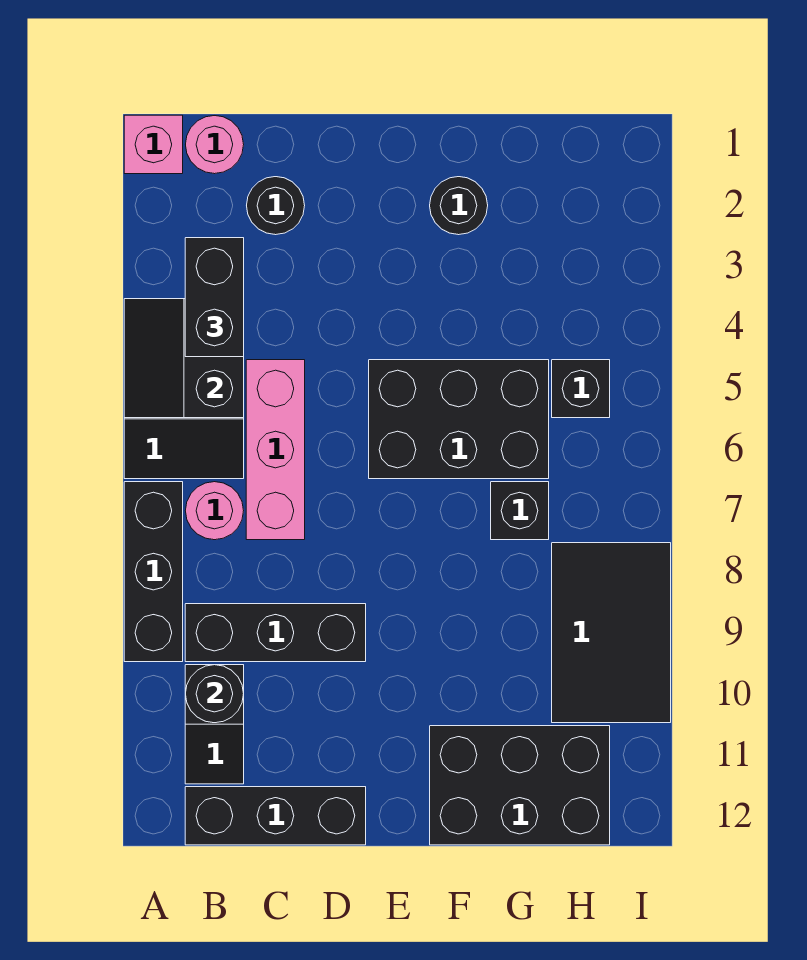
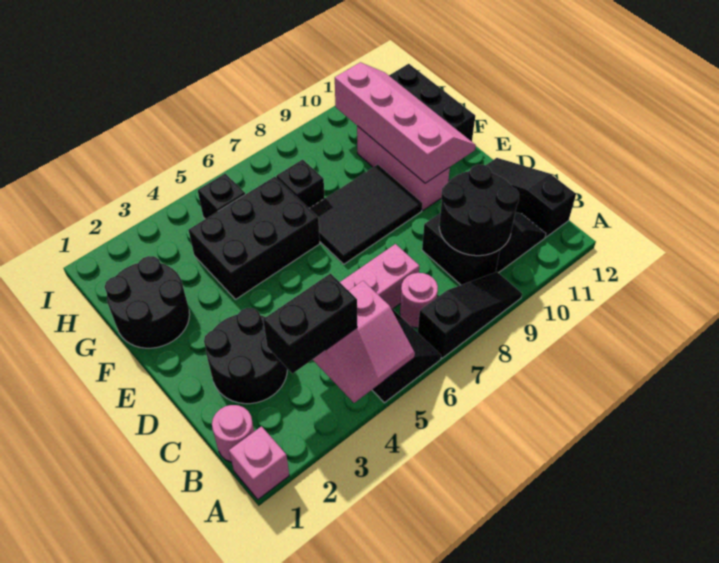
black 2x2 slope [124,299,244,418] -> pink 2x2 slope [313,281,415,403]
black 1x3 brick [124,482,183,662] -> black 1x3 slope [418,272,522,358]
black 1x3 brick [185,604,366,662] -> black 1x2 brick [422,214,500,285]
black 1x1 round brick [185,665,244,723] -> black 2x2 round brick [439,164,519,256]
black 1x3 brick [185,787,366,845] -> black 1x3 slope [486,158,576,237]
black 1x1 round brick [247,177,305,235] -> black 2x2 round brick [204,308,287,404]
black 2x3 brick [369,360,549,479] -> black 2x3 brick turned to [188,177,320,299]
none -> pink 1x3 brick [357,126,450,210]
none -> pink 2x4 slope [335,62,476,183]
black 1x1 round brick [430,177,488,235] -> black 2x2 round brick [105,256,190,348]
black 2x3 tile [552,543,671,723] -> black 2x3 tile moved to [309,165,422,264]

